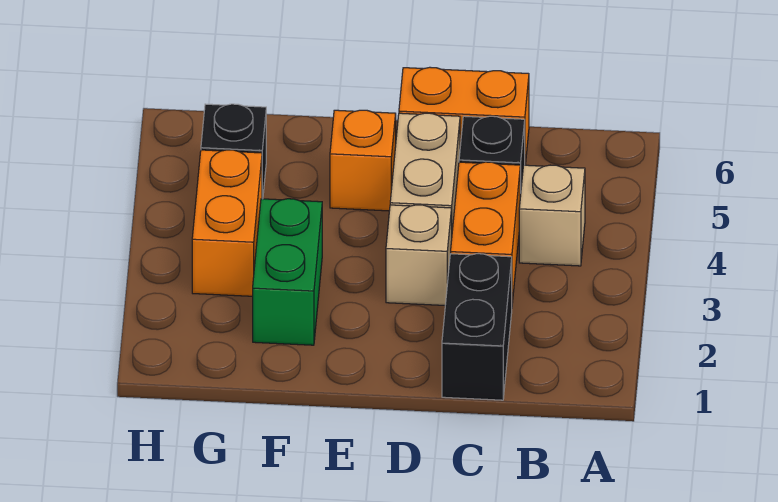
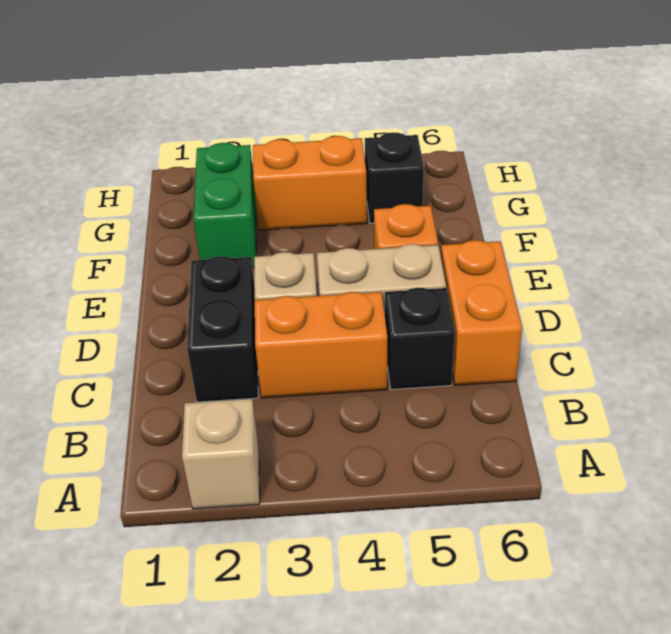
tan 1x1 brick [519,165,585,266] -> tan 1x1 brick moved to [182,399,260,509]
black 1x2 brick [442,254,512,400] -> black 1x2 brick turned to [187,256,258,402]
green 1x2 brick [253,199,322,345] -> green 1x2 brick turned to [193,143,256,268]

